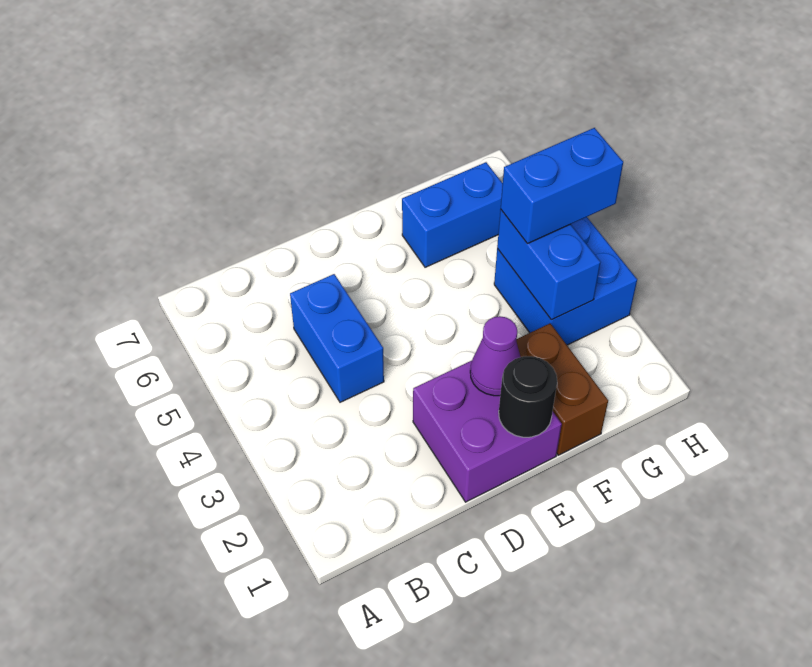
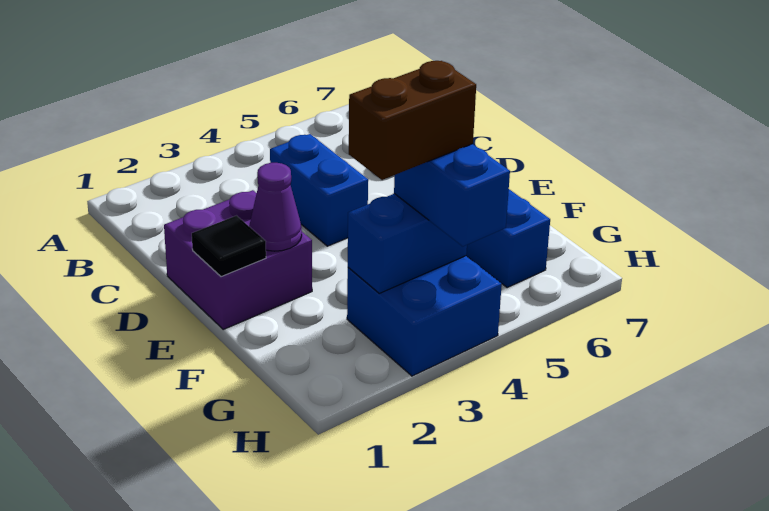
blue 1x2 brick [290,274,384,402] -> blue 1x2 brick turned to [270,134,368,246]
black 1x1 round brick [499,356,557,437] -> black 1x1 tile [192,216,266,277]
brown 1x2 brick [516,323,608,455] -> brown 1x2 brick moved to [349,61,476,180]

